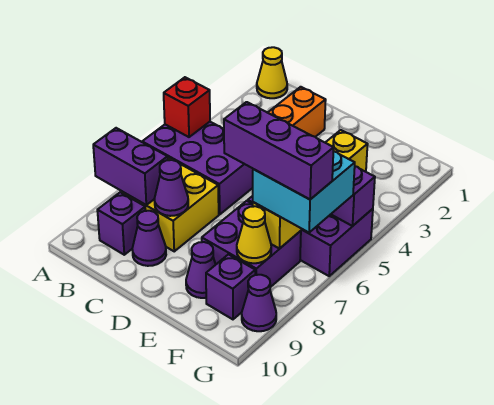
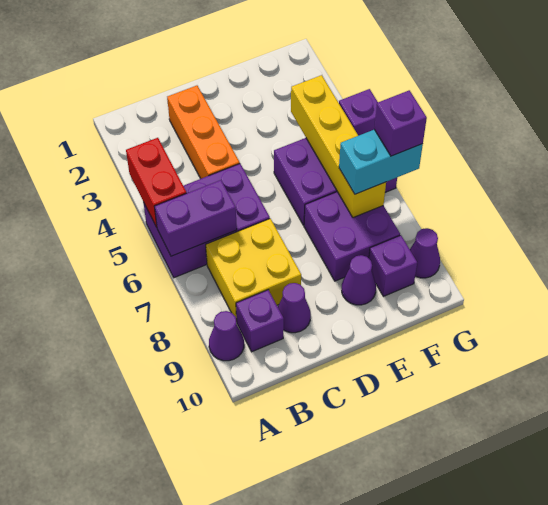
yellow 1x1 cone [257,47,287,98] -> none
red 1x1 brick [164,77,210,137] -> red 1x2 brick [126,138,186,227]
purple 1x2 brick [93,128,168,205] -> purple 1x2 brick moved to [154,180,237,256]
purple 1x1 cone [154,160,188,216] -> purple 1x1 cone moved to [209,311,244,361]
purple 1x3 brick [224,102,334,199] -> purple 1x1 brick [374,90,427,156]
cyan 2x2 brick [253,151,355,233] -> cyan 1x2 brick [339,130,423,194]
yellow 1x1 cone [237,206,271,263] -> none

